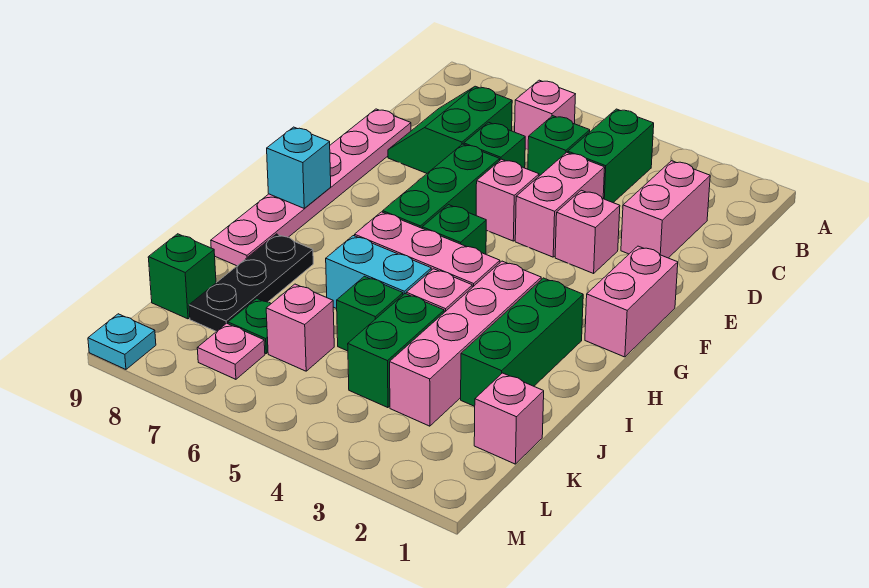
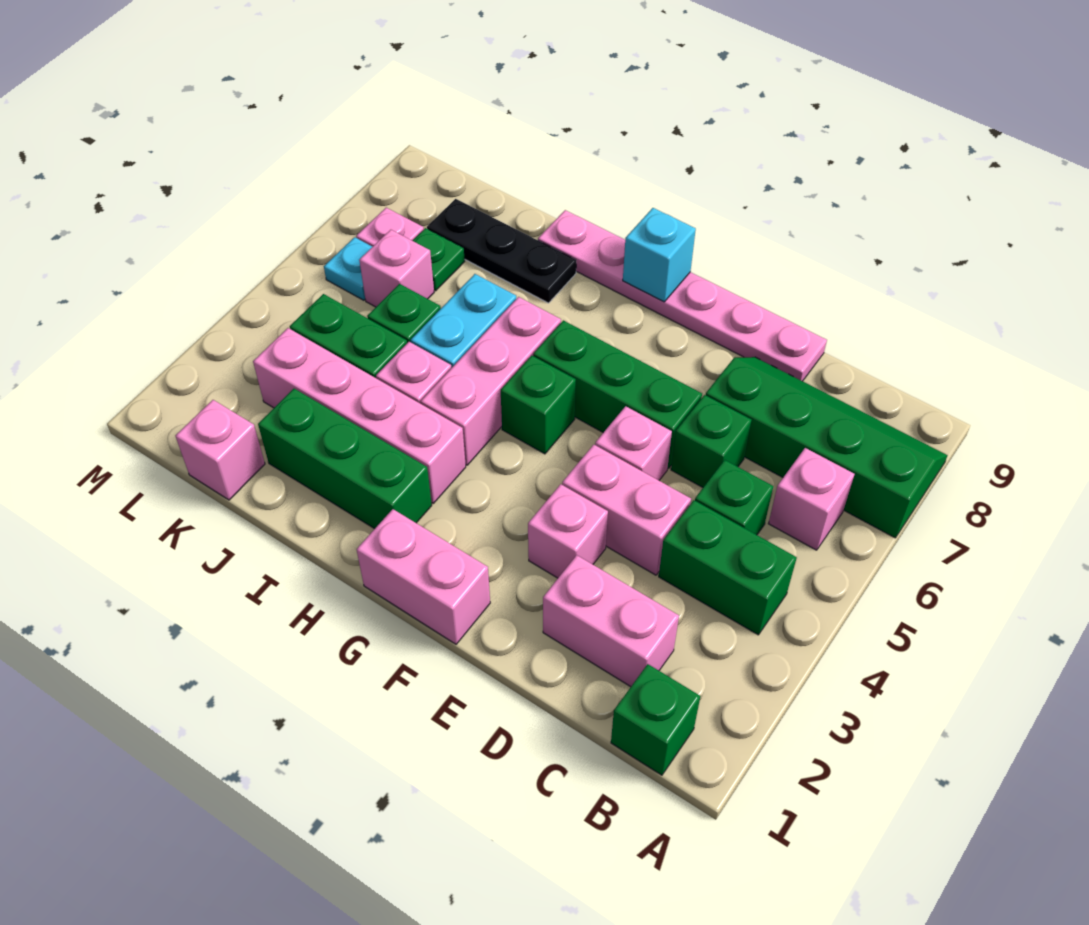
green 2x2 slope [388,86,512,173] -> green 2x4 slope [706,357,947,538]
green 1x1 brick [148,234,216,319] -> green 1x1 brick moved to [611,664,700,775]
cyan 1x1 plate [88,314,156,369] -> cyan 1x1 plate moved to [324,237,372,300]

